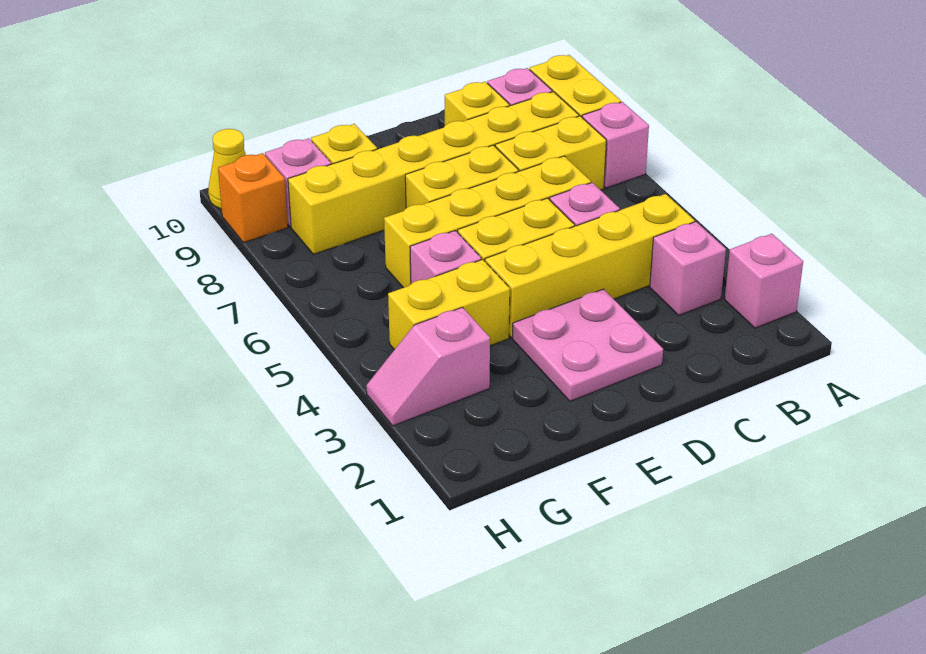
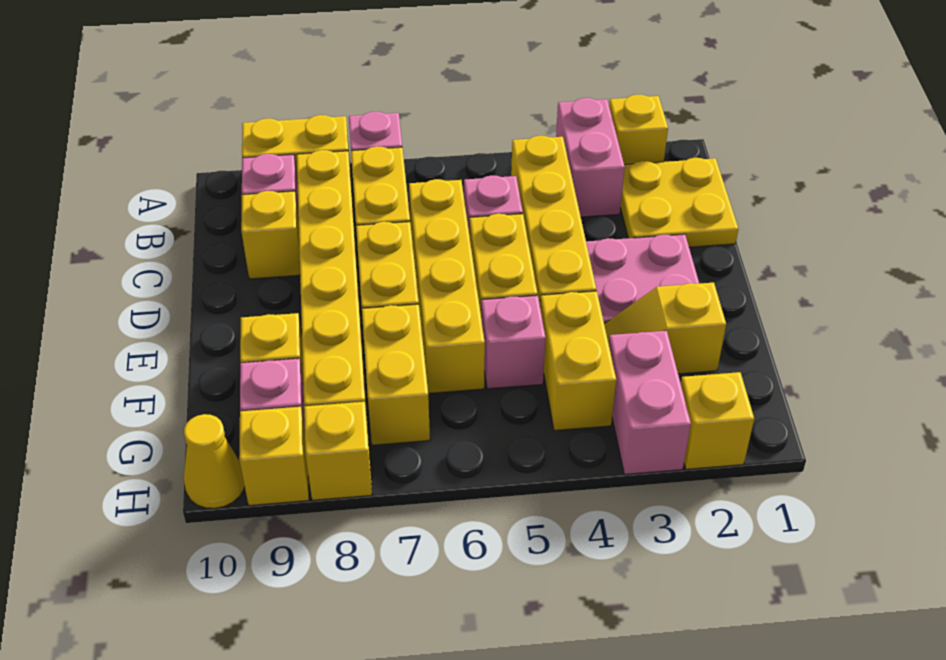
pink 1x1 brick [725,234,803,328] -> yellow 1x1 brick [609,95,668,165]
none -> yellow 2x2 plate [621,158,738,247]
pink 1x1 brick [650,222,726,315] -> pink 1x2 brick [556,98,625,217]
none -> yellow 1x2 slope [604,282,726,374]
none -> yellow 1x2 brick [362,304,430,445]
pink 1x2 slope [366,307,490,426] -> pink 1x2 brick [609,331,691,474]
none -> yellow 1x1 brick [681,372,754,469]
none -> yellow 1x1 brick [304,402,372,500]
orange 1x1 brick [218,153,288,243] -> yellow 1x1 brick [239,407,309,506]

